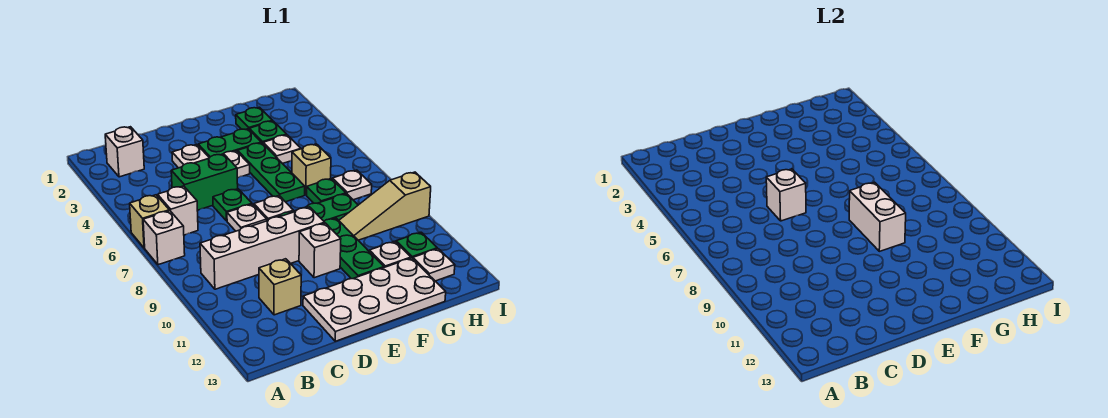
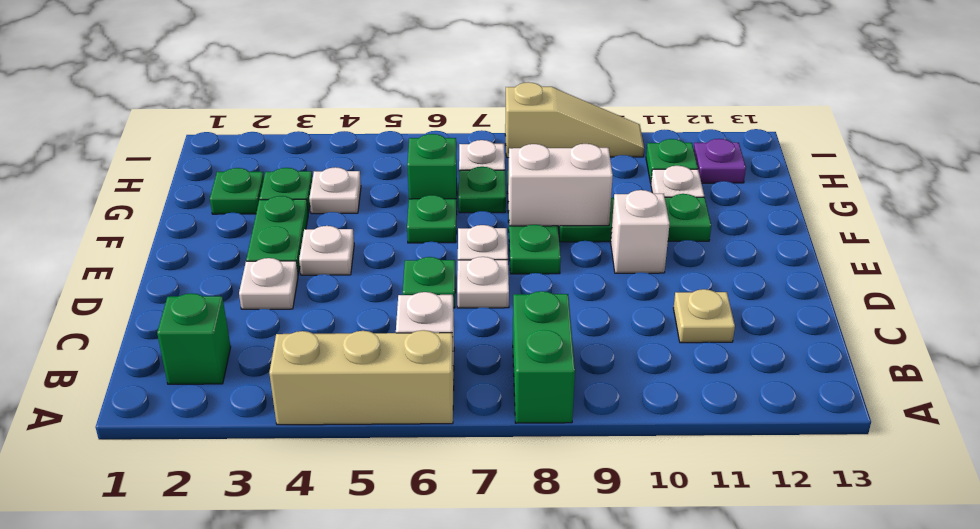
tan 1x1 brick [130,195,169,248] -> tan 1x3 brick [269,330,454,425]
white 1x1 brick [143,211,185,265] -> none
white 1x1 brick [105,127,144,177] -> green 1x1 brick [157,293,231,384]
white 1x4 brick [200,207,325,289] -> none
green 1x2 brick [171,154,238,210] -> green 1x2 brick moved to [513,291,575,423]
tan 1x1 brick [259,259,301,315] -> tan 1x1 plate [673,289,735,343]
white 1x1 brick [766,169,806,221] -> none
white 2x4 plate [303,258,446,341] -> none
green 1x3 plate [238,143,305,202] -> green 1x1 plate [407,195,457,243]
tan 1x1 brick [292,144,331,195] -> green 1x1 brick [407,134,457,212]
tan 1x3 slope [339,172,431,240] -> tan 1x3 slope turned to [505,82,644,158]
white 1x1 plate [413,249,455,281] -> purple 1x1 plate [694,139,746,183]

